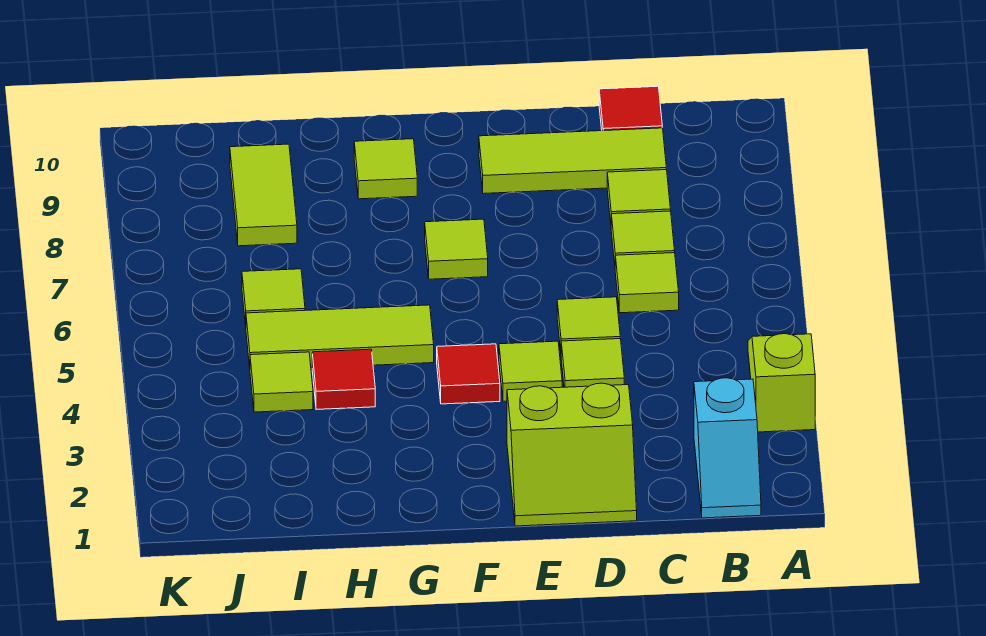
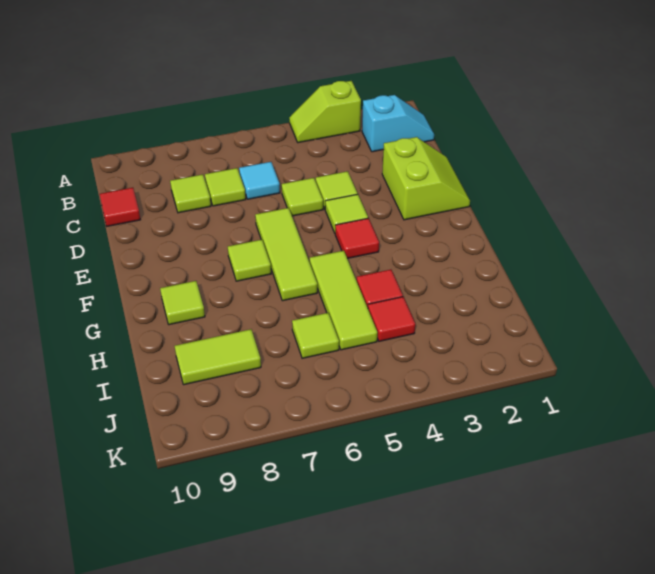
lime 1x1 tile [615,253,679,313] -> cyan 1x1 tile [239,162,280,199]
lime 1x3 tile [479,128,666,194] -> lime 1x3 tile moved to [255,208,317,301]
lime 1x1 tile [250,352,313,412] -> red 1x1 tile [368,297,415,341]

